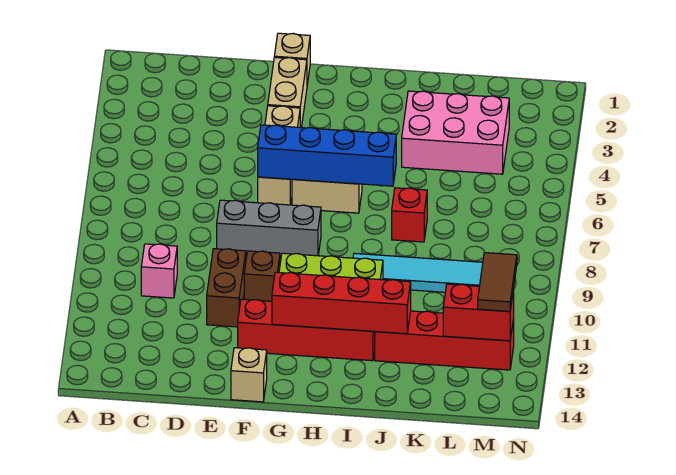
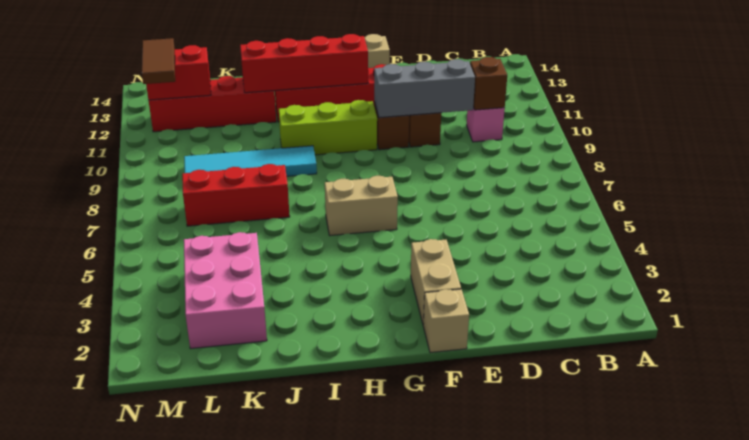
none -> brown 1x1 brick [470,57,507,110]
grey 1x3 brick [217,200,321,257] -> grey 1x3 brick moved to [374,59,475,118]
tan 1x3 brick [258,106,300,205] -> none
blue 1x4 brick [258,125,396,186] -> none
pink 2x3 brick [402,91,509,174] -> pink 2x3 brick turned to [184,232,267,349]
red 1x1 brick [392,188,427,242] -> red 1x3 brick [182,164,290,226]

